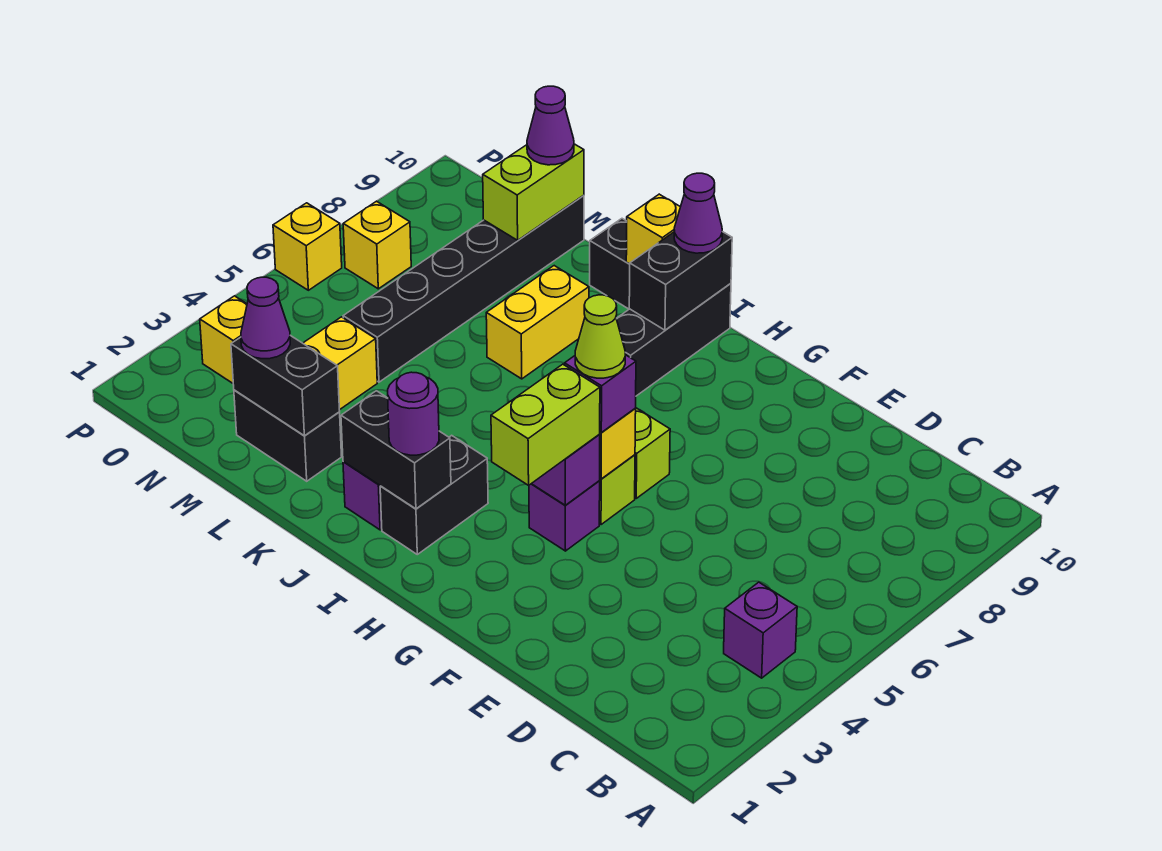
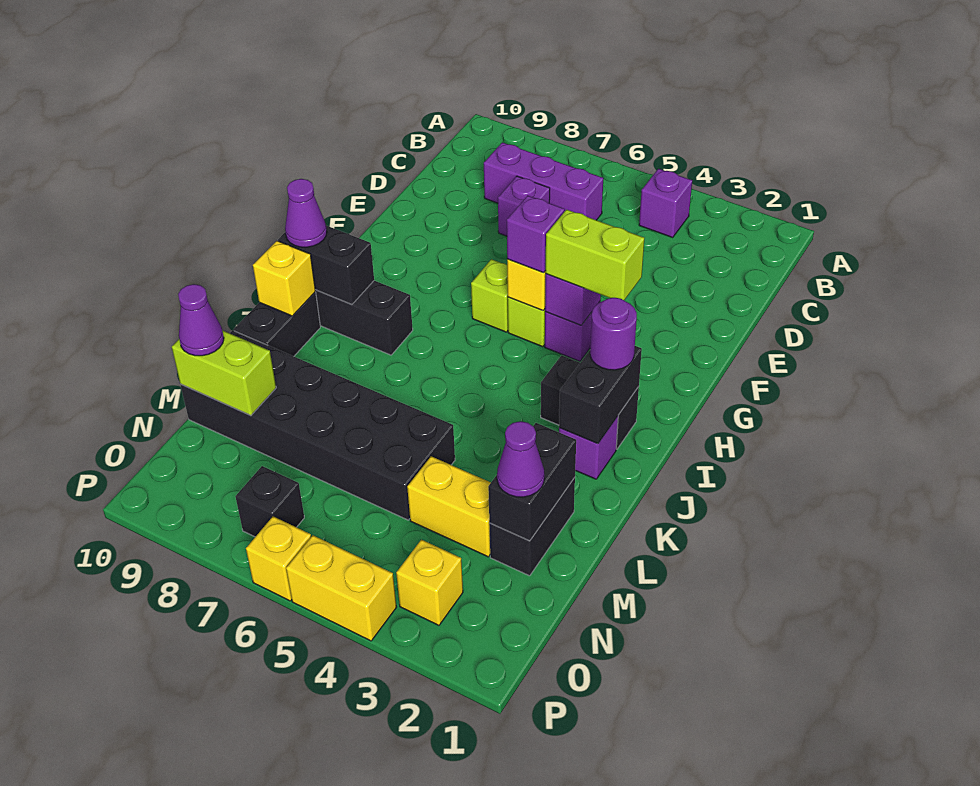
none -> purple 1x3 brick [484,142,603,220]
none -> purple 1x1 brick [498,176,550,236]
lime 1x1 cone [575,295,625,378] -> none
yellow 1x2 brick [486,266,589,379] -> yellow 1x2 brick moved to [286,535,396,641]
black 1x6 brick [343,195,584,382] -> black 2x6 brick [180,330,455,520]
yellow 1x1 brick [343,201,411,289] -> black 1x1 brick [235,466,304,537]

